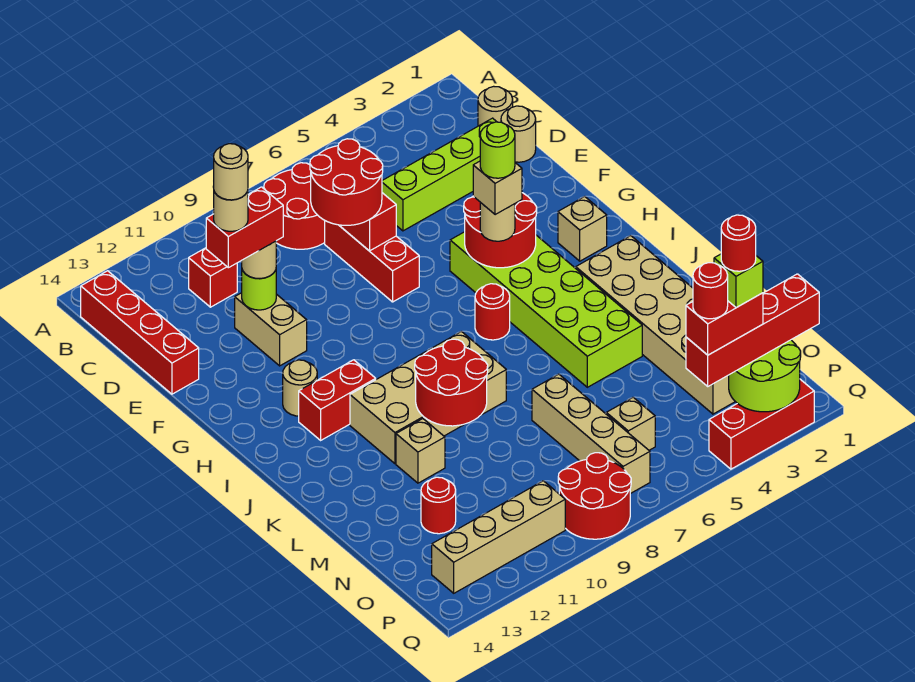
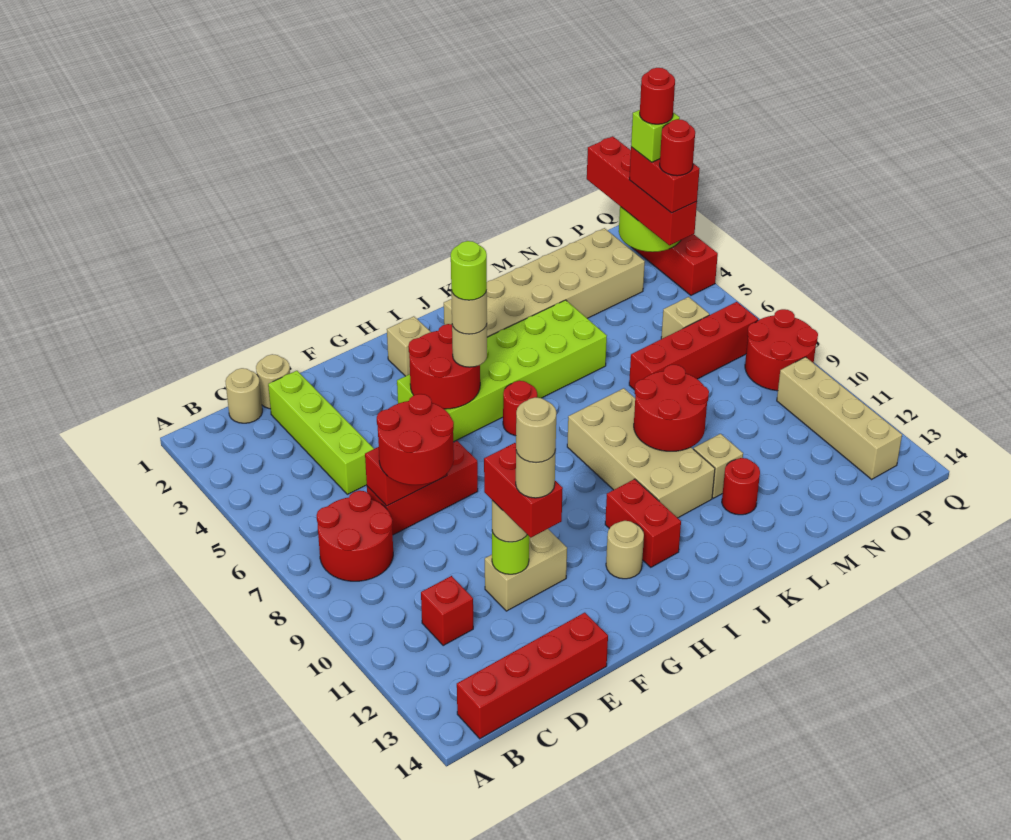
tan 1x1 brick [473,161,522,215] -> tan 1x1 round brick [451,290,487,334]
tan 1x4 brick [532,374,650,494] -> red 1x4 brick [629,302,758,390]
red 1x1 round brick [421,477,456,534] -> red 1x1 round brick moved to [722,458,760,515]

